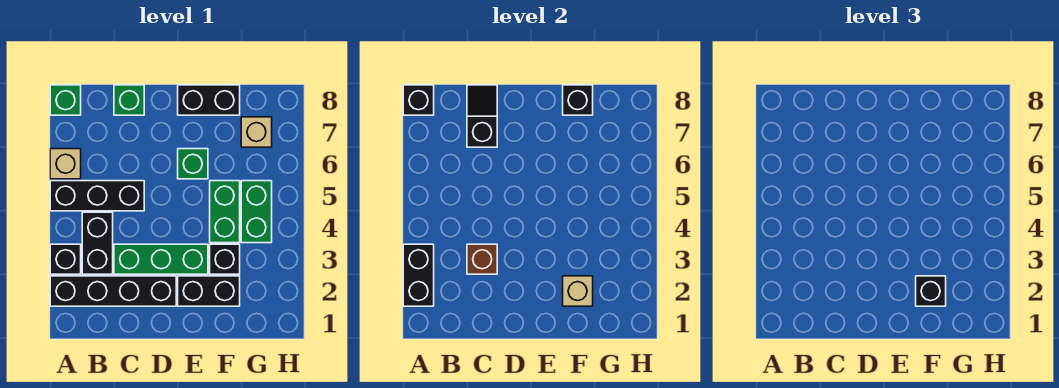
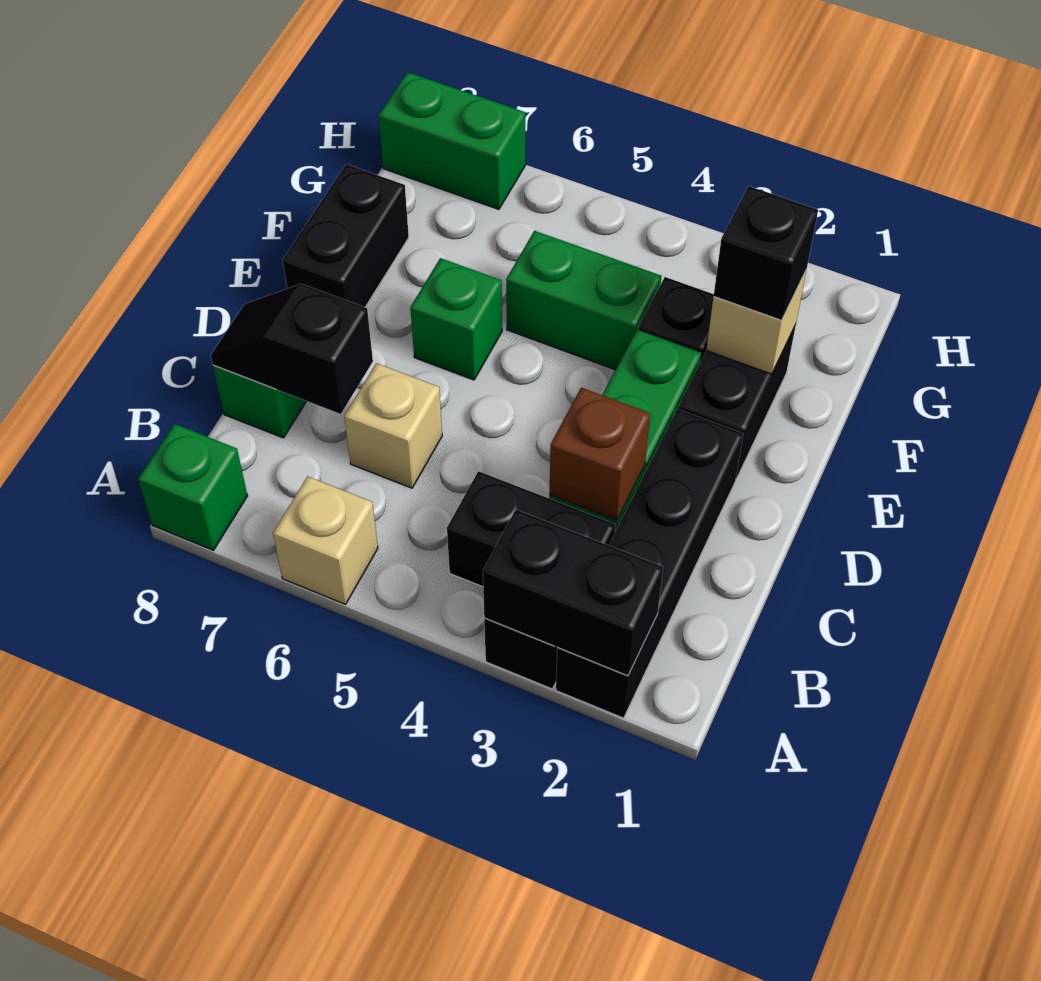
black 1x3 brick [50,181,144,211] -> none
black 1x1 brick [403,85,434,115] -> none
black 1x1 brick [563,85,593,115] -> none
green 1x2 brick [241,181,272,243] -> green 1x2 brick moved to [379,72,525,209]
tan 1x1 brick [241,117,272,147] -> tan 1x1 brick moved to [344,363,442,488]

